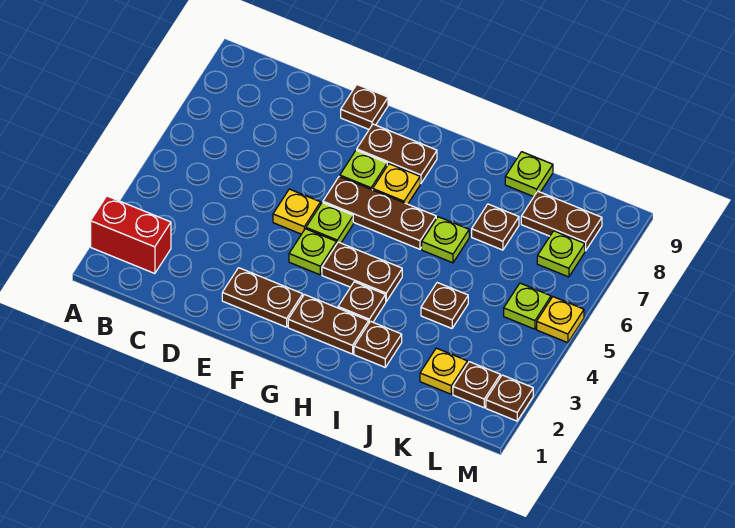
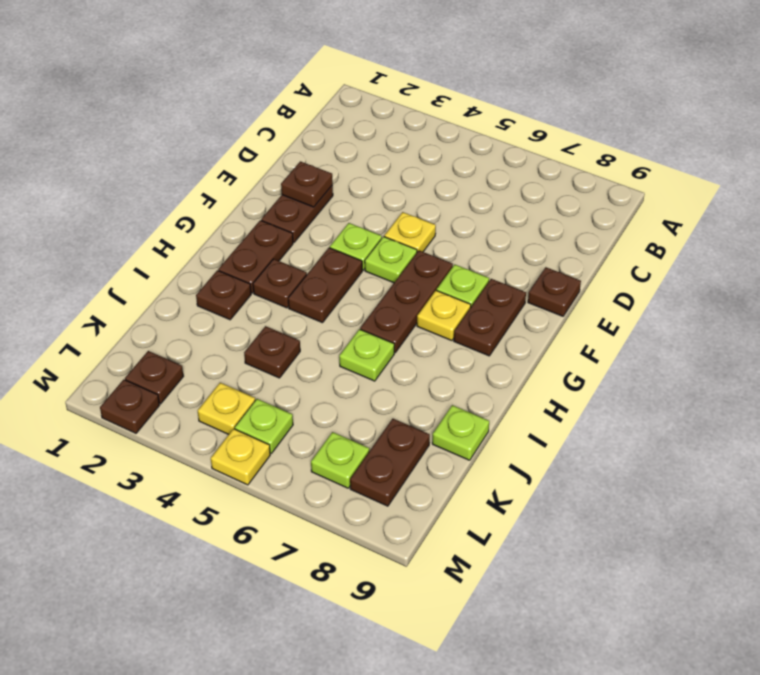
red 1x2 brick [91,196,171,274] -> none
brown 1x1 plate [472,204,519,250] -> brown 1x1 plate moved to [281,161,333,207]
yellow 1x1 plate [420,348,467,394] -> yellow 1x1 plate moved to [198,383,255,434]

